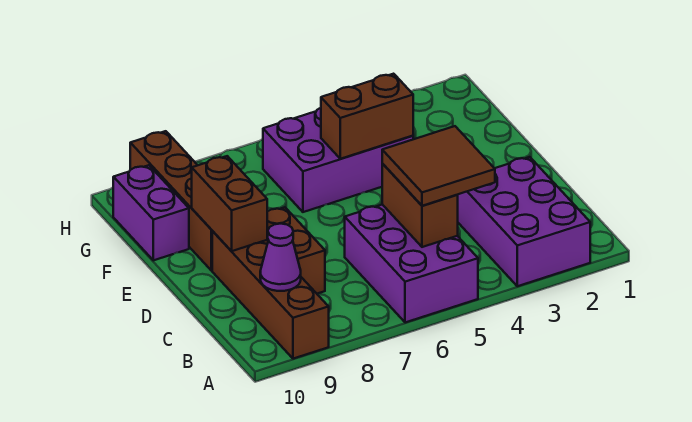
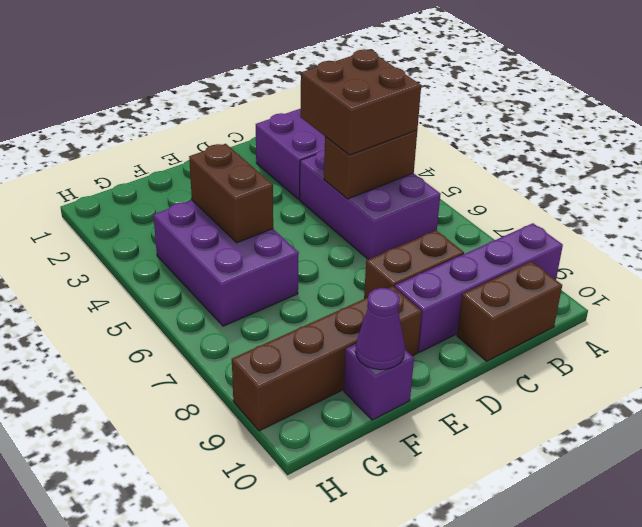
purple 2x3 brick [345,205,478,323] -> purple 2x3 brick turned to [300,150,441,260]
brown 1x4 brick [212,231,329,359] -> purple 1x4 brick [395,223,563,352]
brown 2x2 tile [382,126,495,206] -> brown 2x2 brick [300,49,421,155]
purple 1x1 cone [260,224,301,291] -> purple 1x1 cone moved to [355,288,405,370]
brown 1x2 brick [192,156,267,251] -> brown 1x2 brick moved to [457,262,562,361]
purple 1x2 brick [113,165,189,260] -> purple 1x1 brick [344,344,414,420]

